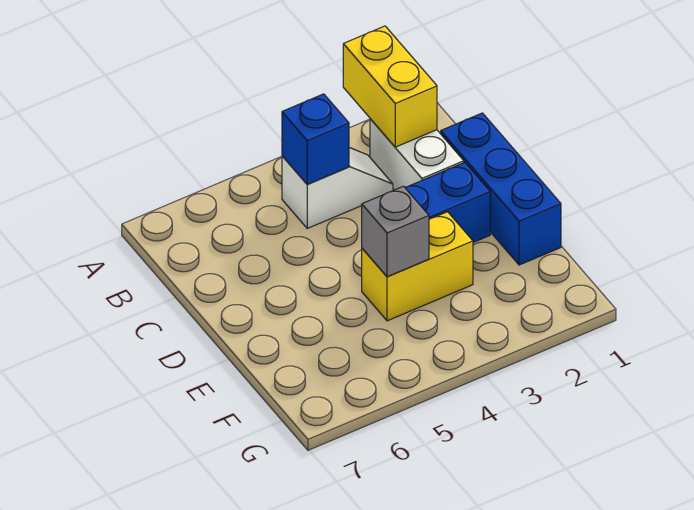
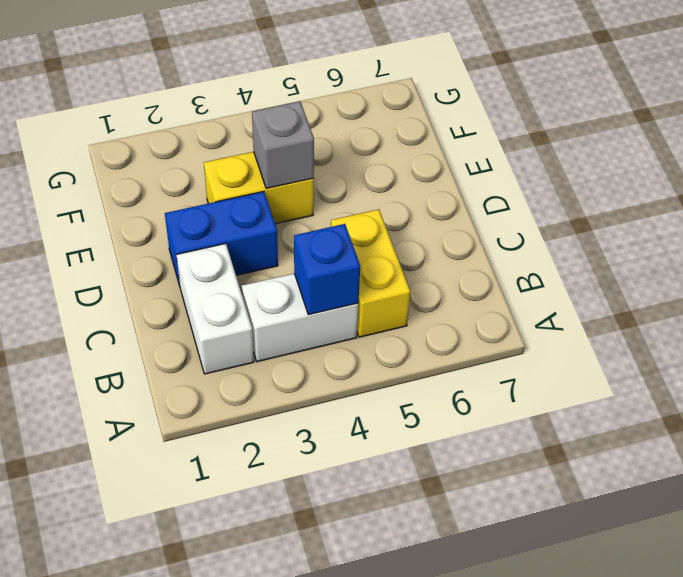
yellow 1x2 brick [343,26,437,147] -> yellow 1x2 brick moved to [331,209,410,337]
white 1x2 slope [282,148,393,228] -> white 1x2 brick [242,274,358,362]
blue 1x3 brick [441,113,561,265] -> none

